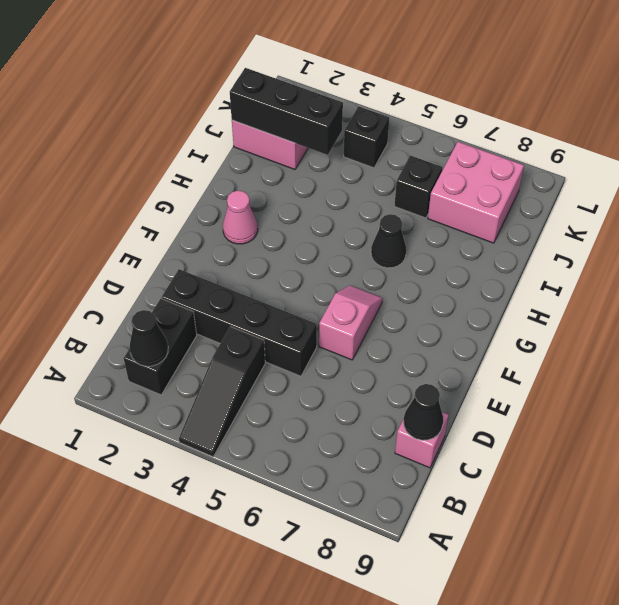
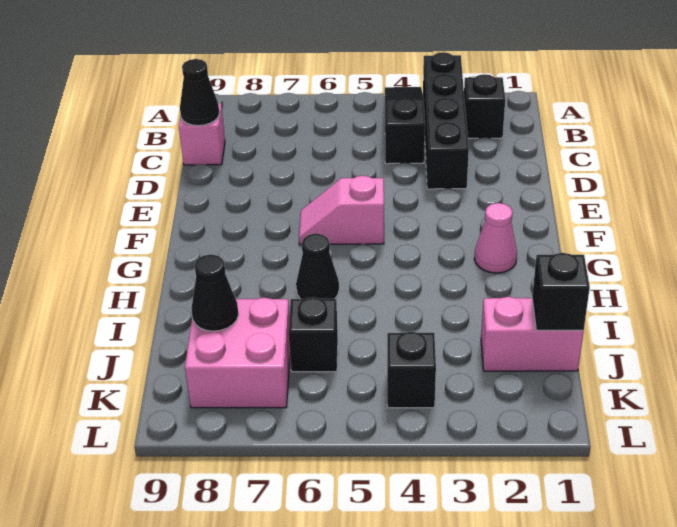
black 1x2 brick [124,299,197,395] -> black 1x1 brick [464,74,505,138]
black 1x1 cone [130,310,168,366] -> black 1x1 cone moved to [191,254,239,331]
black 1x4 brick [162,269,317,376] -> black 1x4 brick turned to [423,52,469,189]
pink 1x2 slope [319,286,383,360] -> pink 1x2 slope turned to [299,176,384,245]
black 1x3 brick [230,68,343,155] -> black 1x1 brick [532,253,590,330]

